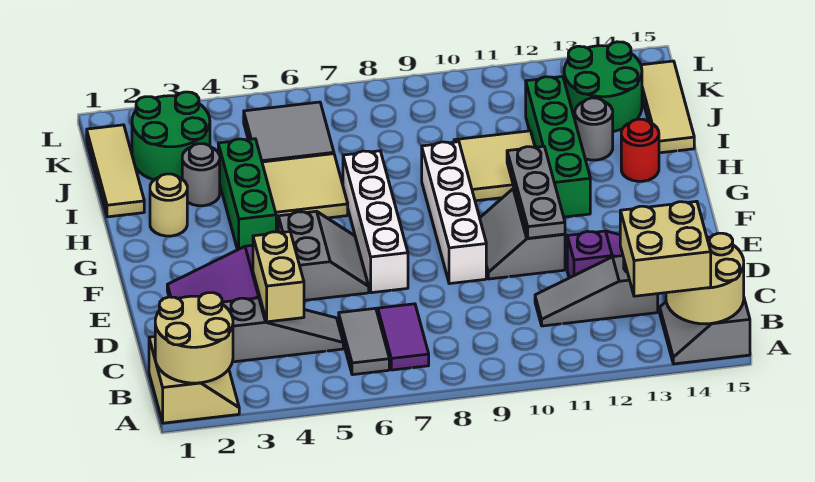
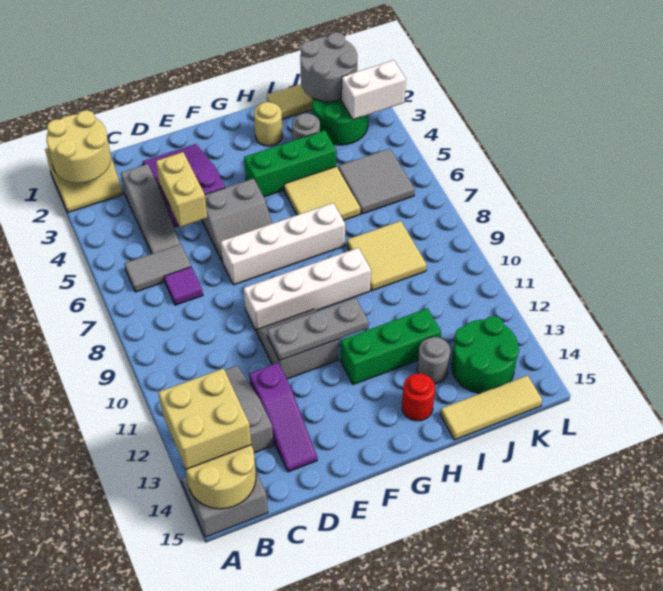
purple 1x2 tile [378,304,429,370] -> purple 1x1 tile [164,267,203,305]
tan 1x2 brick [253,232,304,322] -> tan 1x2 brick turned to [156,152,207,227]
green 1x4 brick [526,76,590,217] -> green 1x3 brick [340,308,441,385]
tan 2x2 tile [454,131,535,201] -> tan 2x2 tile moved to [347,221,427,291]
none -> grey 2x2 round brick [300,32,357,102]
none -> white 1x2 brick [341,60,406,120]

